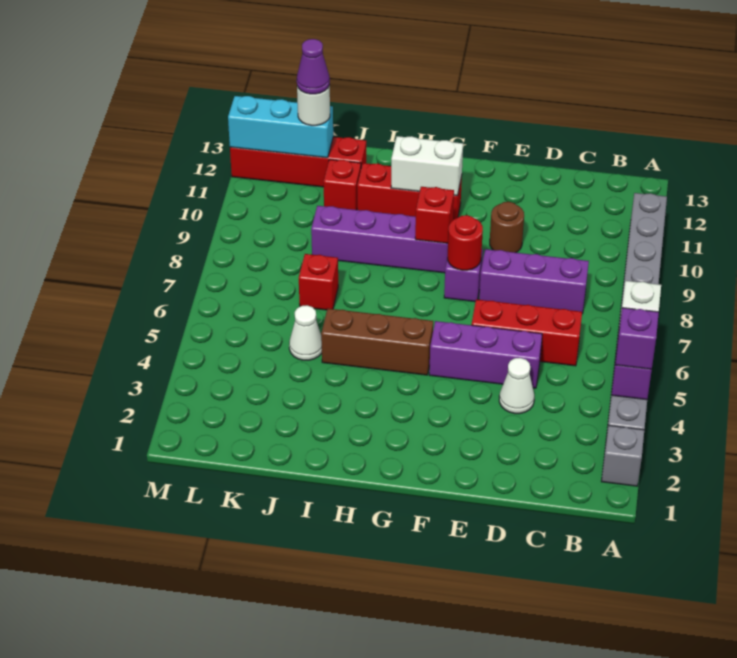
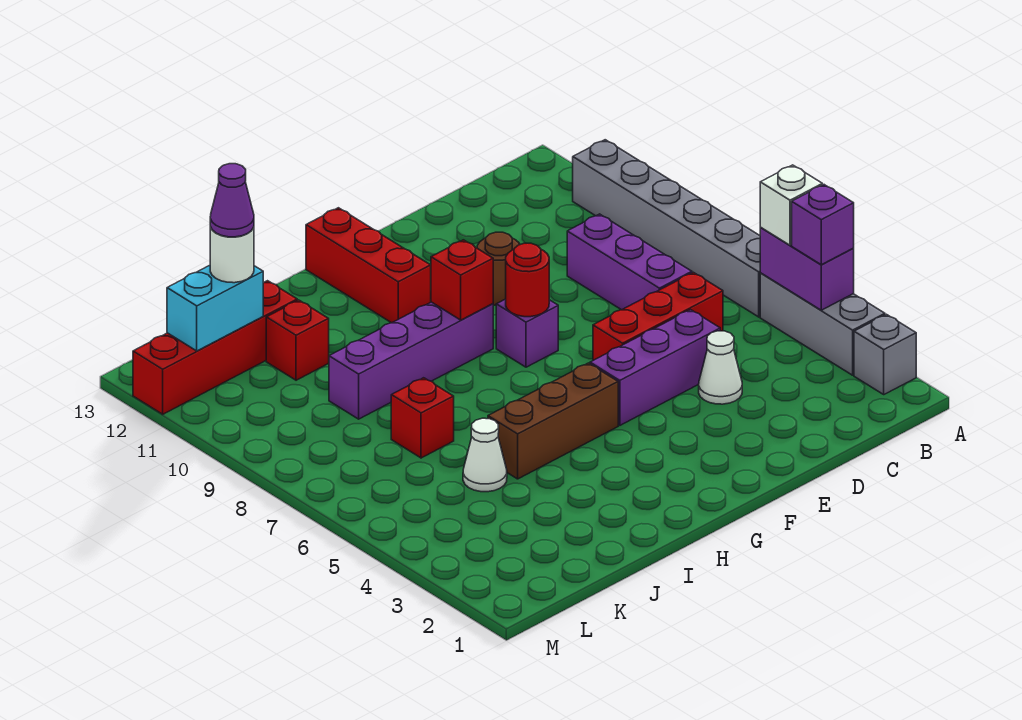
purple 1x3 brick [479,249,589,314] -> purple 1x3 brick turned to [567,214,692,310]
red 1x3 brick [357,163,462,220] -> red 1x3 brick turned to [306,208,431,323]
white 1x2 brick [391,136,463,196] -> none
cyan 1x3 brick [228,96,333,158] -> cyan 1x2 brick [167,265,263,351]

